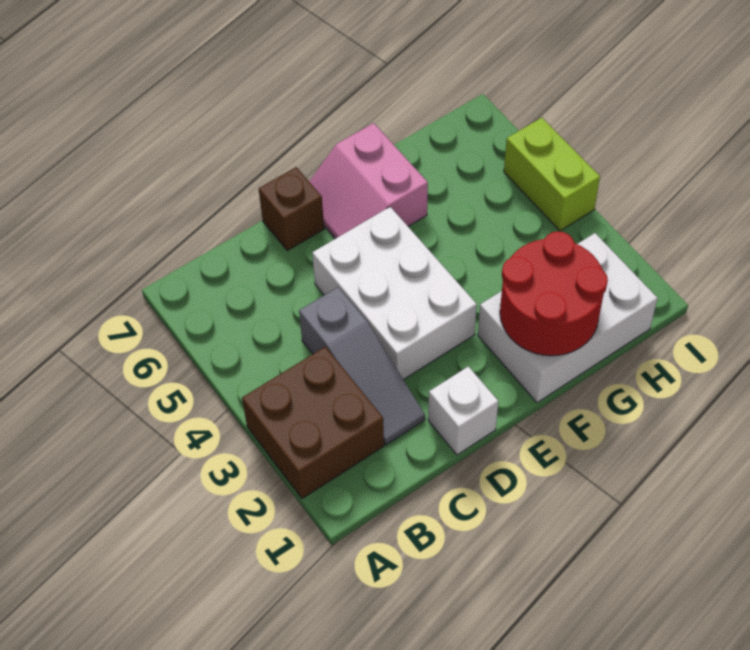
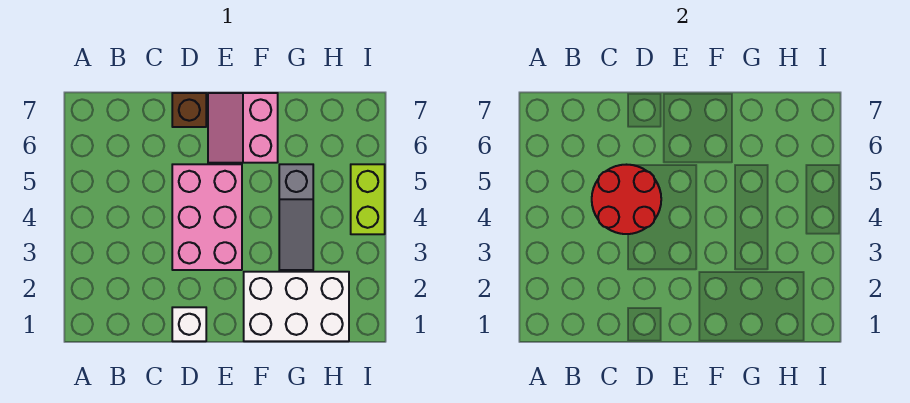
brown 2x2 brick [242,347,384,499] -> none
grey 1x3 slope [299,287,425,445] -> grey 1x3 slope moved to [279,164,313,270]
white 2x3 brick [312,207,477,380] -> pink 2x3 brick [172,164,242,270]
red 2x2 round brick [500,231,608,356] -> red 2x2 round brick moved to [592,165,661,234]

